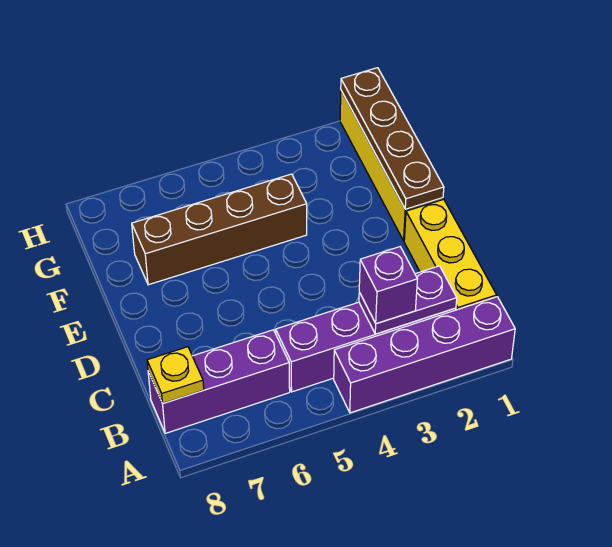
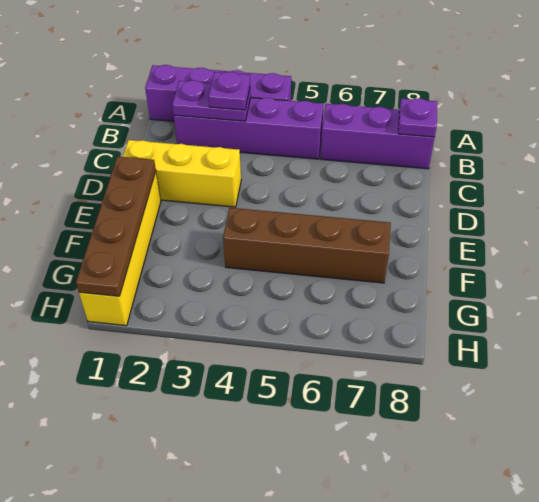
yellow 1x3 brick [404,199,497,310] -> yellow 1x3 brick turned to [123,140,241,207]
purple 1x1 brick [359,247,417,324] -> purple 1x1 plate [208,72,250,110]
yellow 1x1 plate [147,347,204,403] -> purple 1x1 plate [398,98,437,137]

